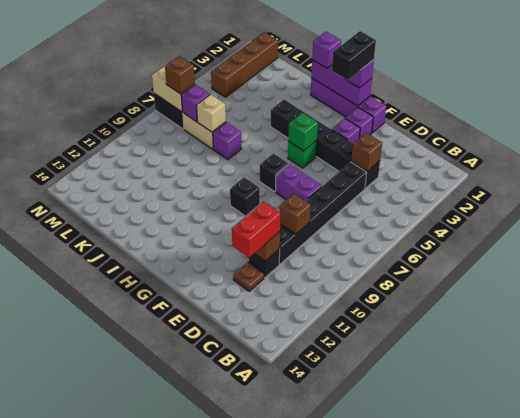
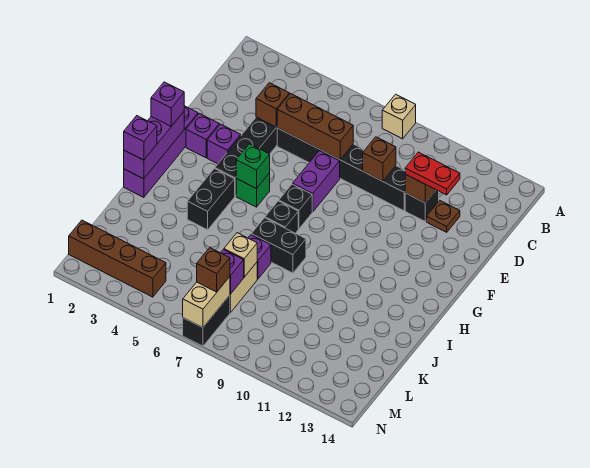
none -> tan 1x1 brick [382,94,416,139]
none -> brown 1x3 brick [277,94,353,160]
red 1x2 brick [232,202,280,258] -> red 1x2 plate [405,152,460,195]
black 1x2 brick [332,31,376,80] -> black 1x2 brick moved to [251,218,306,273]
black 1x1 brick [230,177,260,216] -> black 1x1 brick moved to [265,201,298,233]

